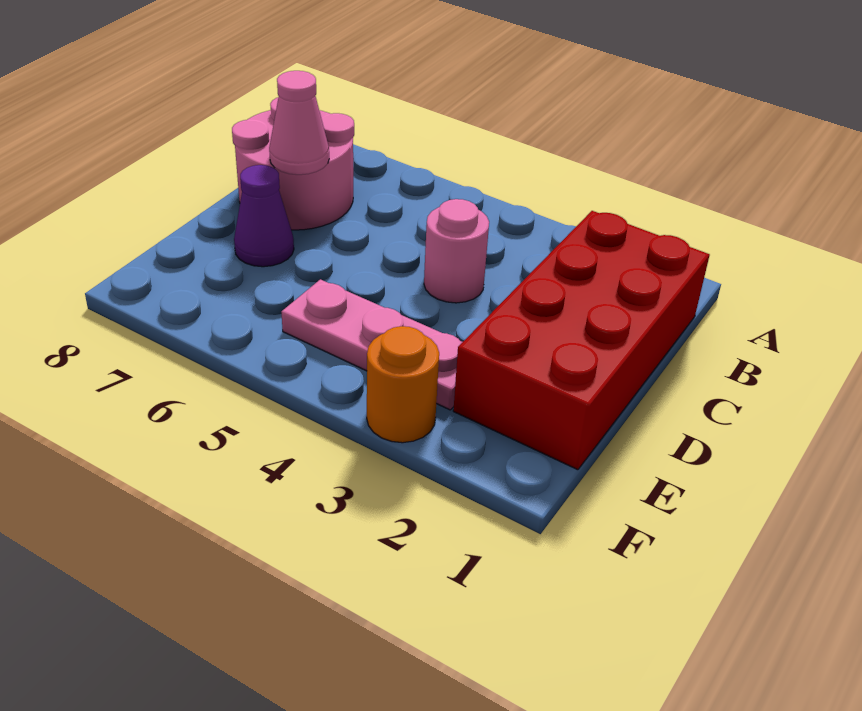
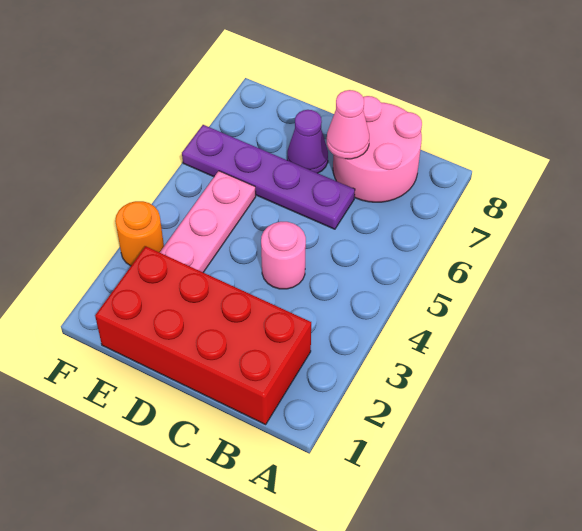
none -> purple 1x4 plate [182,125,355,229]

